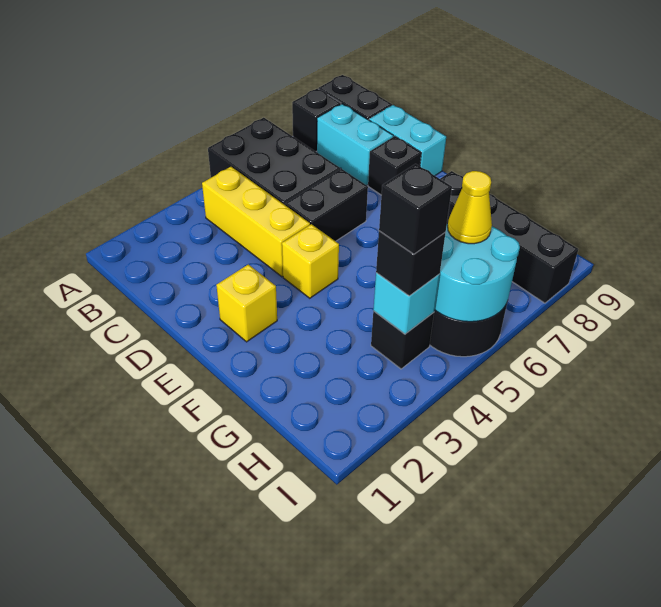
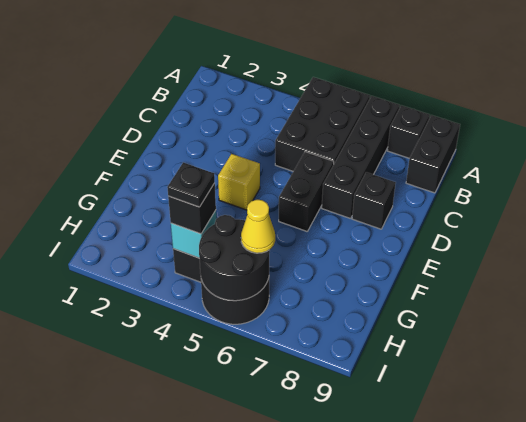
yellow 1x3 brick [202,167,310,277] -> none
cyan 1x2 brick [317,104,393,185] -> none
cyan 1x2 brick [369,105,446,176] -> none
black 1x2 brick [285,169,368,241] -> black 1x2 brick turned to [279,152,334,231]
yellow 1x1 brick [216,264,277,342] -> none
black 1x4 brick [440,171,578,303] -> black 1x4 brick moved to [322,96,400,219]
black 1x1 brick [379,164,452,254] -> black 1x1 plate [167,163,215,207]
cyan 2x2 round brick [435,224,520,322] -> black 2x2 round brick [199,215,270,301]

